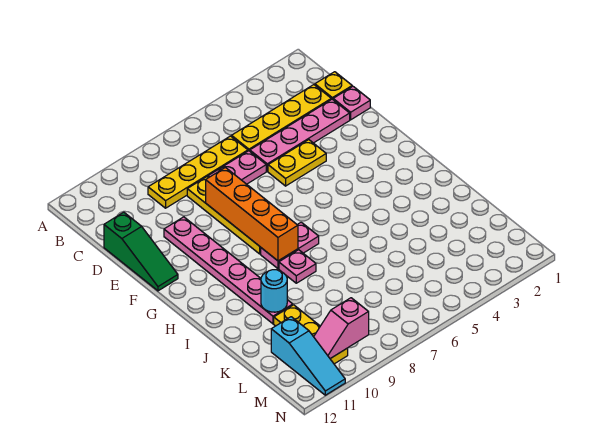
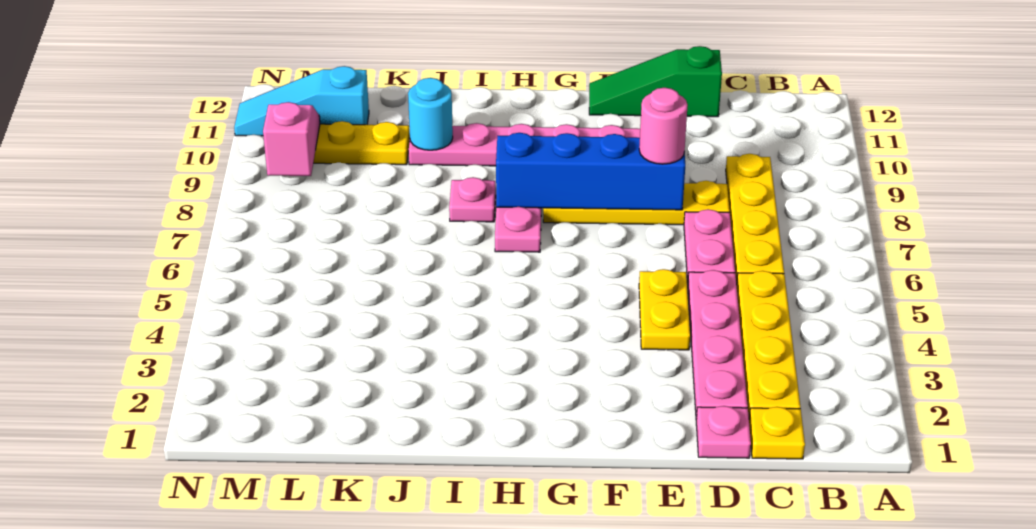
orange 1x4 brick [206,168,298,261] -> blue 1x4 brick [496,133,685,210]
none -> pink 1x1 round brick [639,88,688,164]

